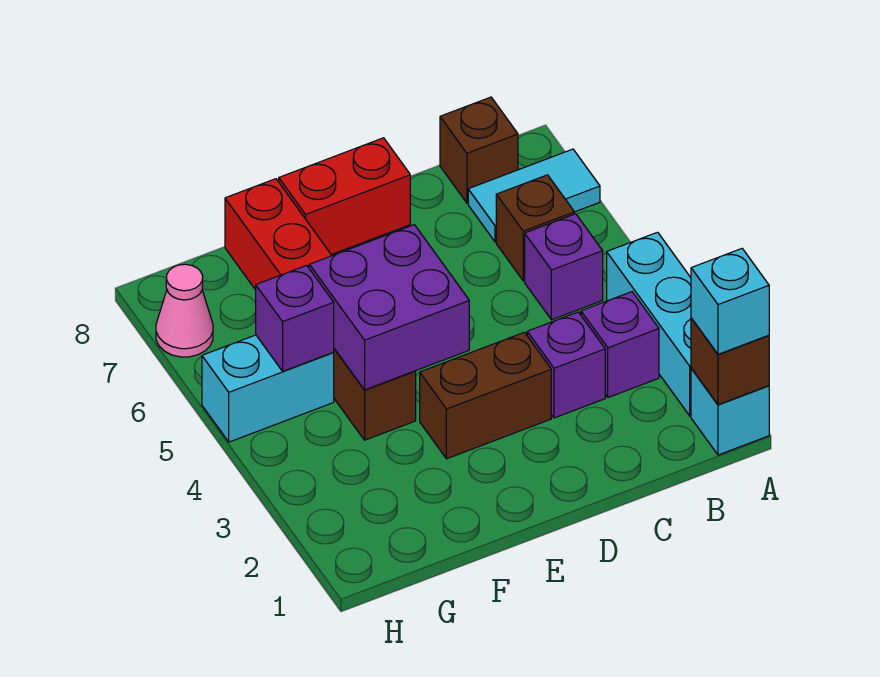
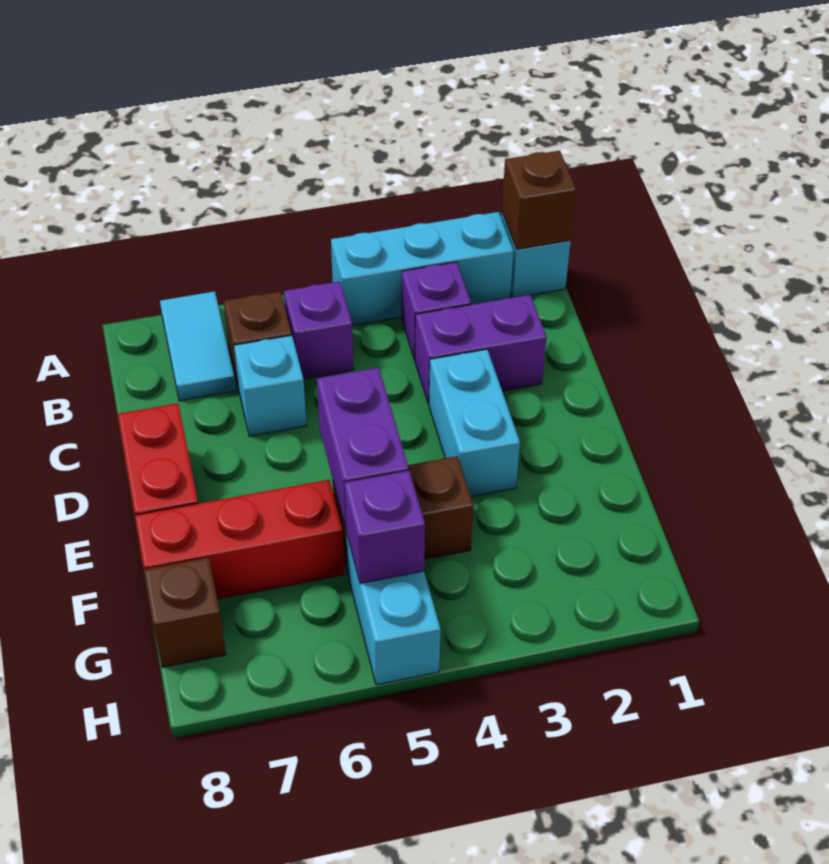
cyan 1x1 brick [691,249,769,354] -> cyan 1x1 brick moved to [234,335,307,436]
brown 1x1 brick [440,97,518,203] -> brown 1x1 brick moved to [144,558,226,667]
purple 1x1 brick [527,312,605,418] -> purple 1x2 brick [415,295,546,404]
brown 1x2 brick [420,332,551,459] -> cyan 1x2 brick [429,349,520,497]
purple 2x2 brick [309,225,469,390] -> purple 1x2 brick [317,368,409,528]
pink 1x1 cone [156,264,213,357] -> none

